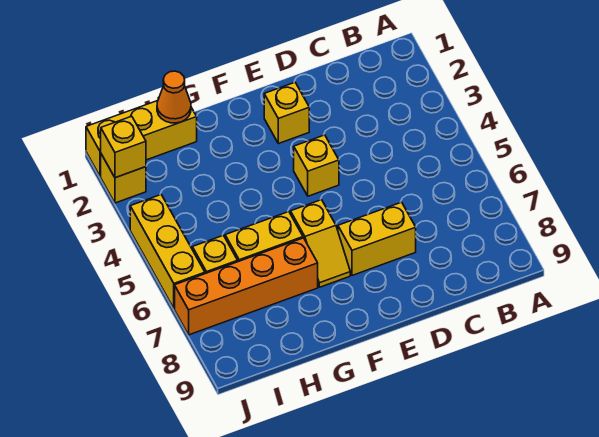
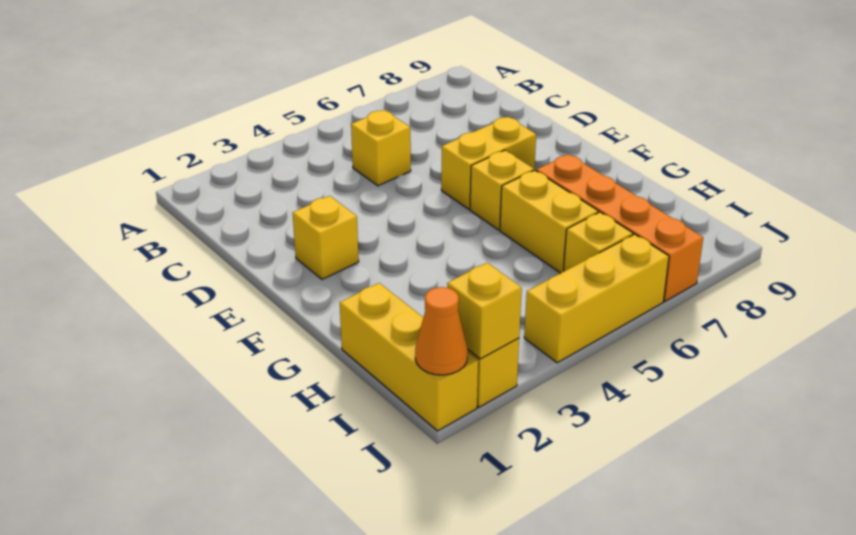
yellow 1x2 brick [338,202,416,275] -> yellow 1x2 brick turned to [441,117,536,209]
yellow 1x1 brick [294,135,339,196] -> yellow 1x1 brick moved to [351,110,411,186]
orange 1x1 cone [157,71,191,123] -> orange 1x1 cone moved to [415,287,468,375]

